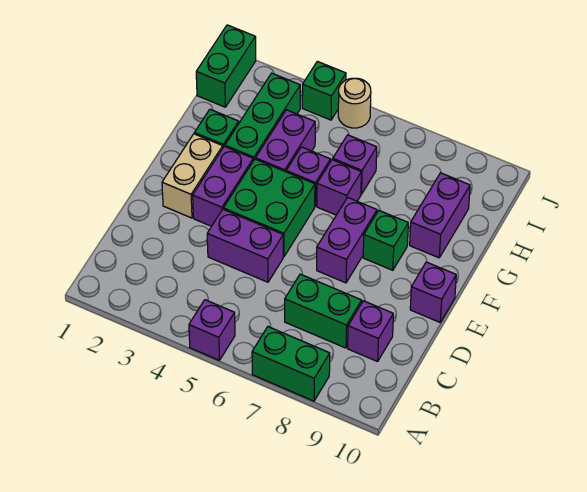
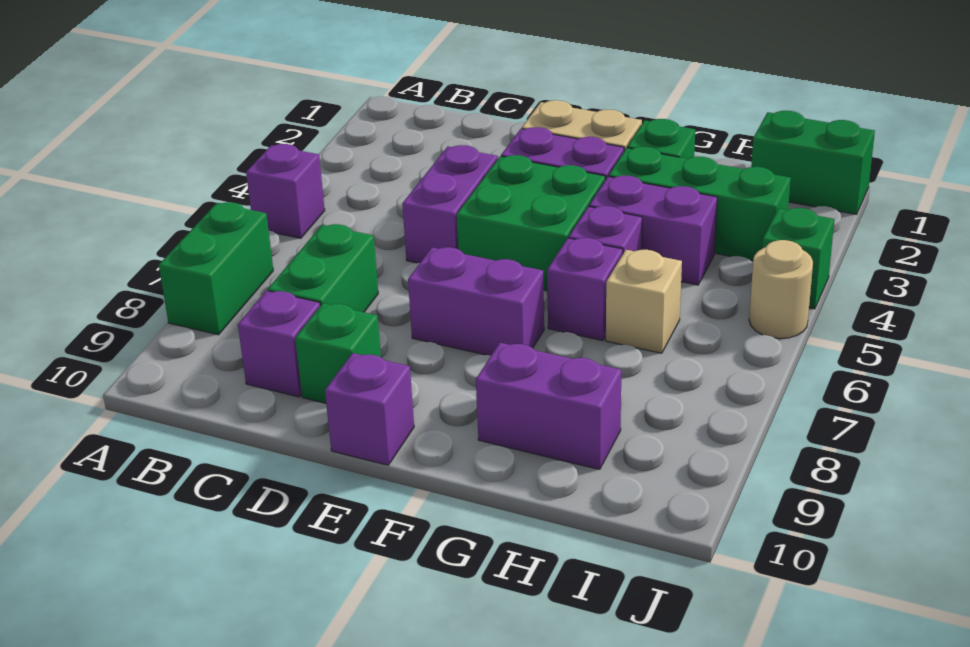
green 1x1 brick [363,211,408,270] -> green 1x1 brick moved to [295,303,381,403]
purple 1x1 brick [333,135,377,194] -> tan 1x1 brick [606,250,682,353]

